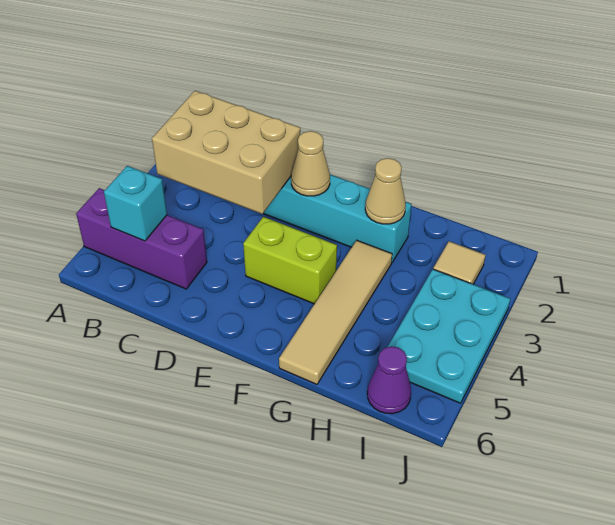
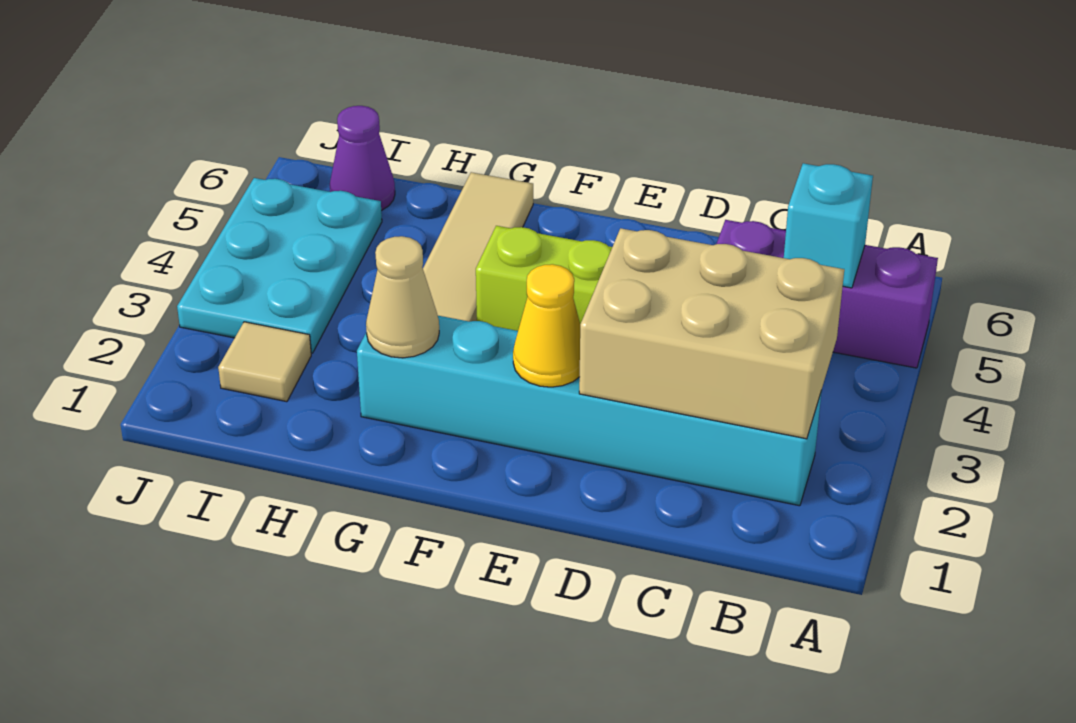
tan 1x1 cone [291,131,330,196] -> yellow 1x1 cone [513,264,580,387]

